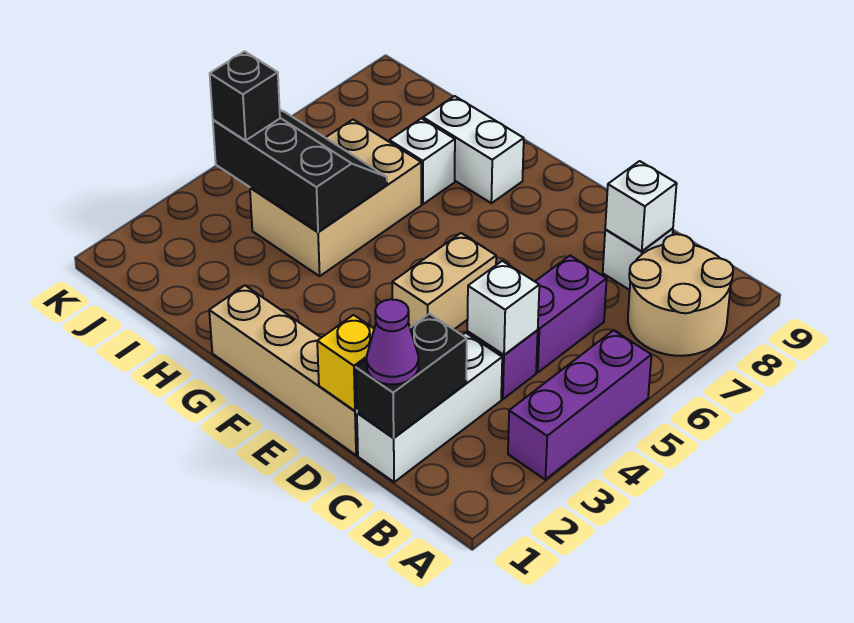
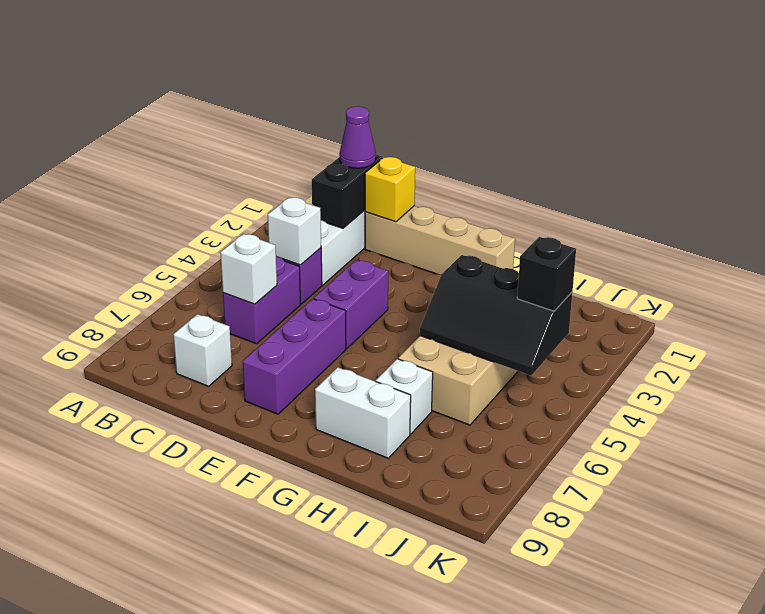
purple 1x3 brick [508,330,651,480] -> purple 1x3 brick moved to [243,299,346,414]
tan 2x2 round brick [628,234,733,356] -> none
white 1x1 brick [605,161,677,251] -> white 1x1 brick moved to [220,234,277,304]
tan 1x2 brick [392,233,496,329] -> purple 1x2 brick [314,260,388,349]

